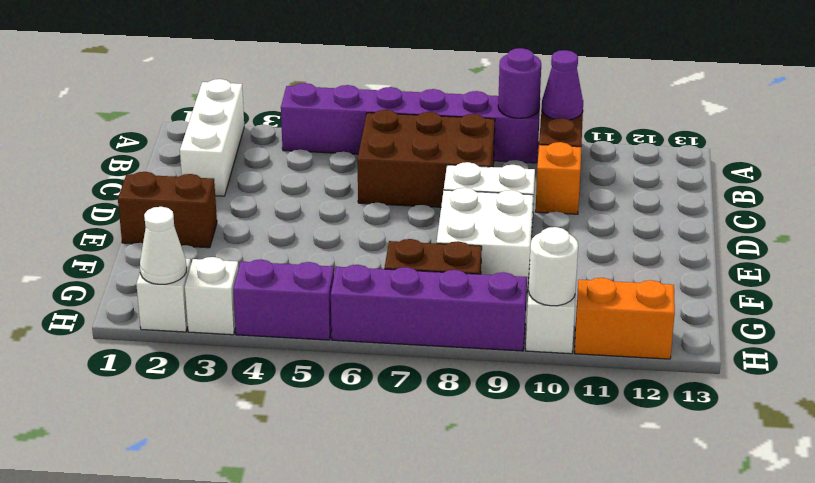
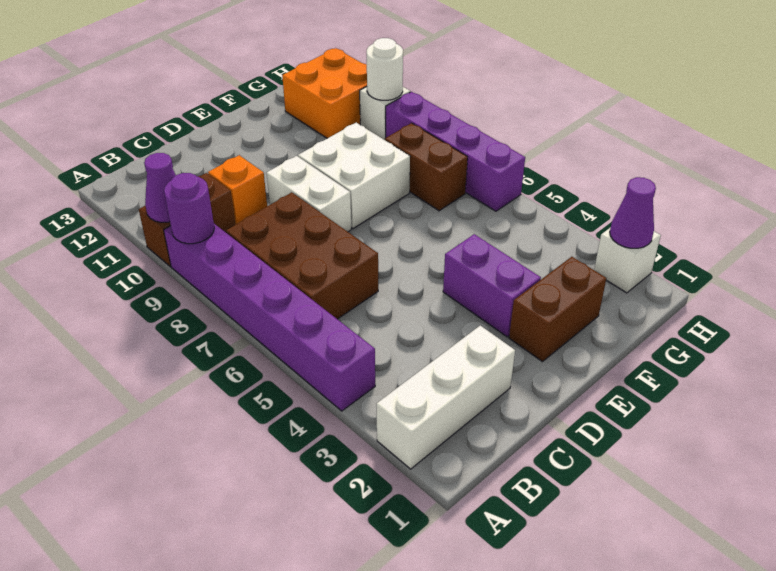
brown 1x2 brick [118,172,217,248] -> brown 1x2 brick turned to [509,257,606,362]
white 1x1 cone [140,207,187,284] -> purple 1x1 cone [610,177,656,248]
white 1x1 brick [185,257,238,335] -> none
purple 1x2 brick [233,259,334,340] -> purple 1x2 brick moved to [443,234,541,337]
orange 1x2 brick [575,278,675,359] -> orange 2x2 brick [282,48,367,138]

